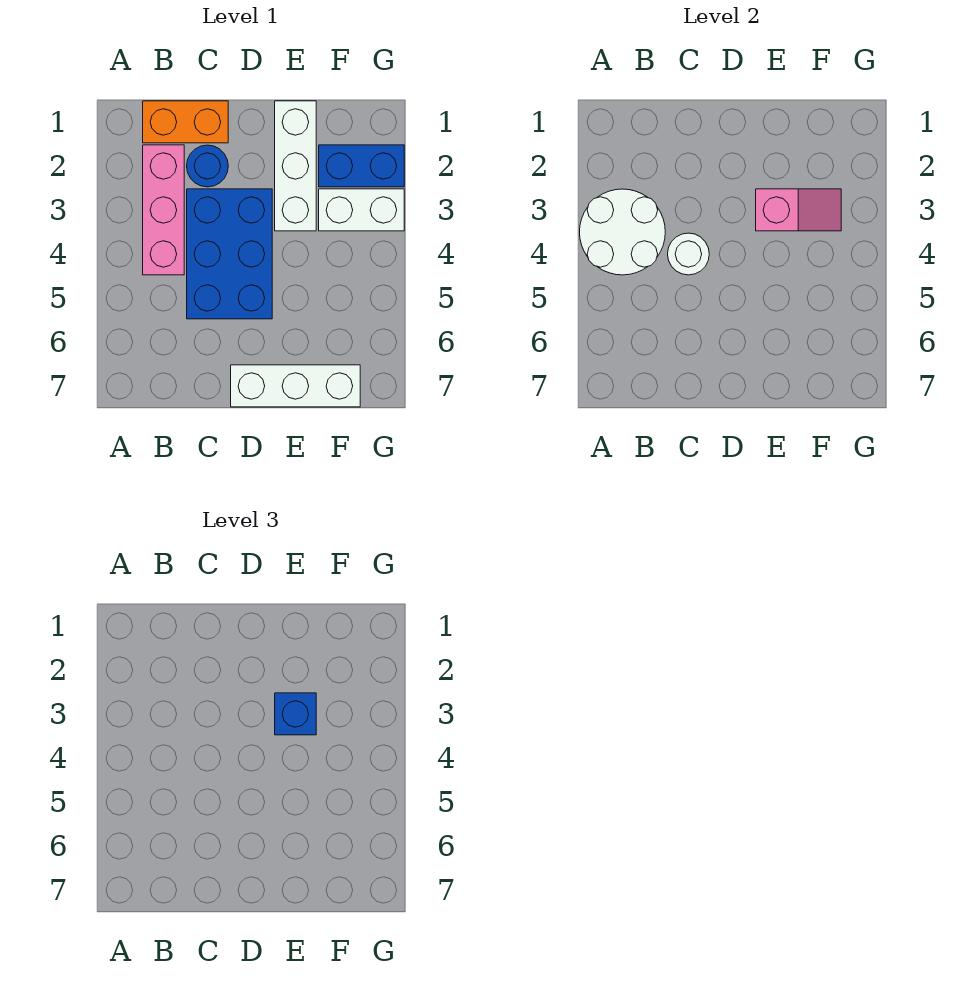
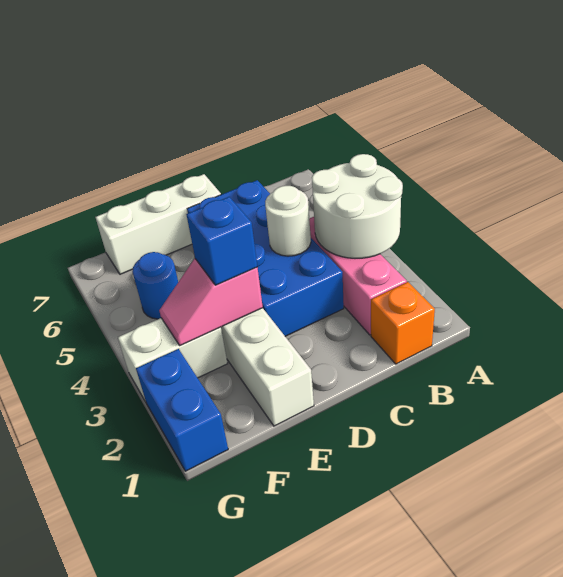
orange 1x2 brick [143,101,228,143] -> orange 1x1 brick [371,282,435,364]
blue 1x1 round brick [187,145,228,187] -> blue 1x1 round brick moved to [132,252,178,319]
blue 2x3 brick [187,189,272,319] -> blue 2x4 brick [187,180,344,336]
blue 1x2 brick [319,145,404,187] -> blue 1x2 brick turned to [136,349,228,471]

